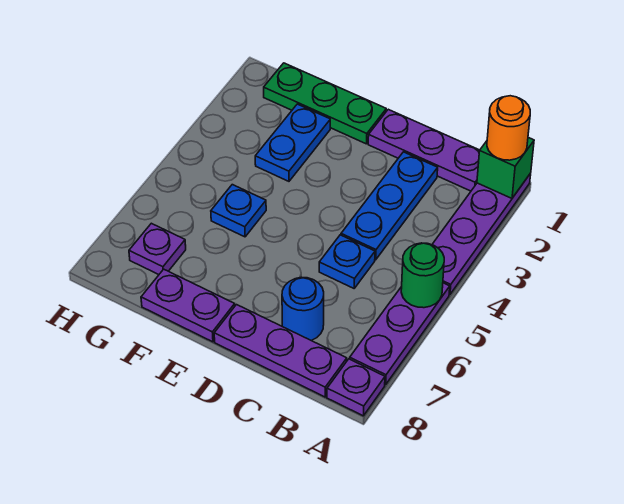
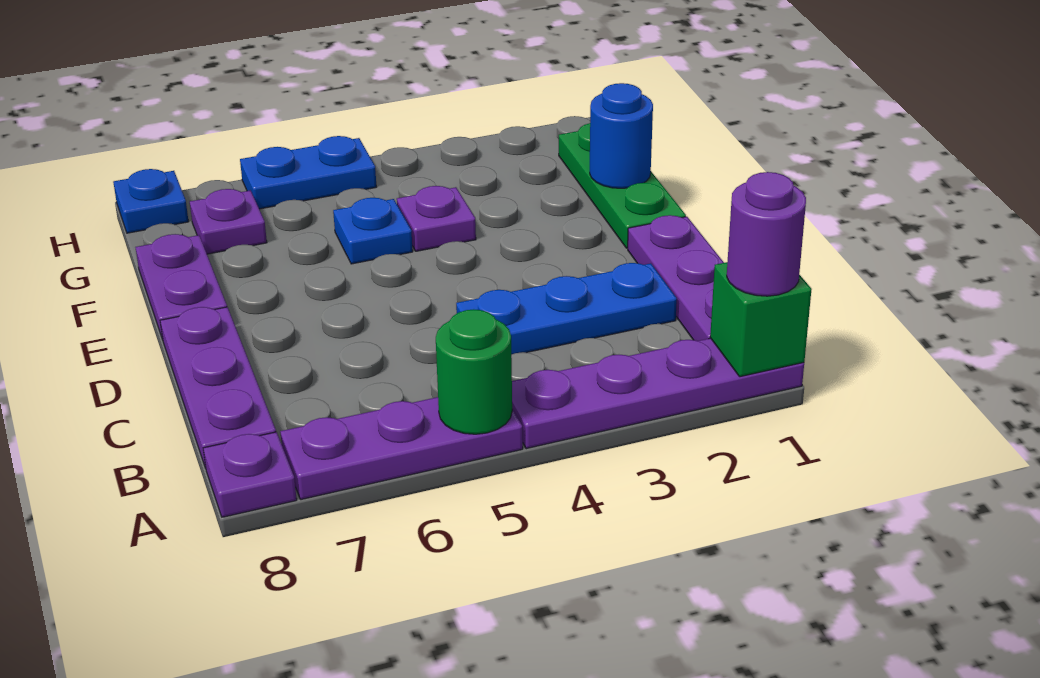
orange 1x1 round brick [487,96,530,160] -> purple 1x1 round brick [727,172,806,296]
blue 1x1 plate [319,235,375,288] -> blue 1x1 plate moved to [113,169,189,233]
blue 1x1 round brick [282,277,324,341] -> blue 1x1 round brick moved to [590,83,653,188]
blue 1x2 plate [255,104,330,181] -> blue 1x2 plate moved to [240,136,376,209]
none -> purple 1x1 plate [397,186,476,251]

